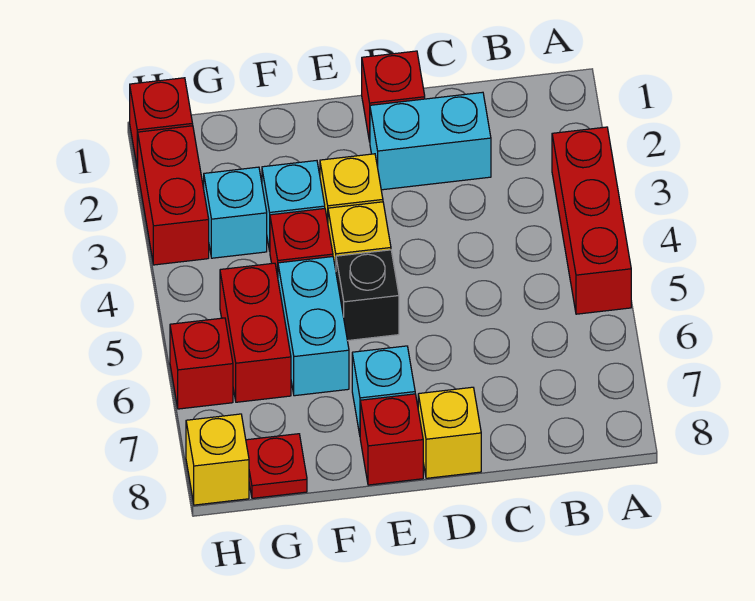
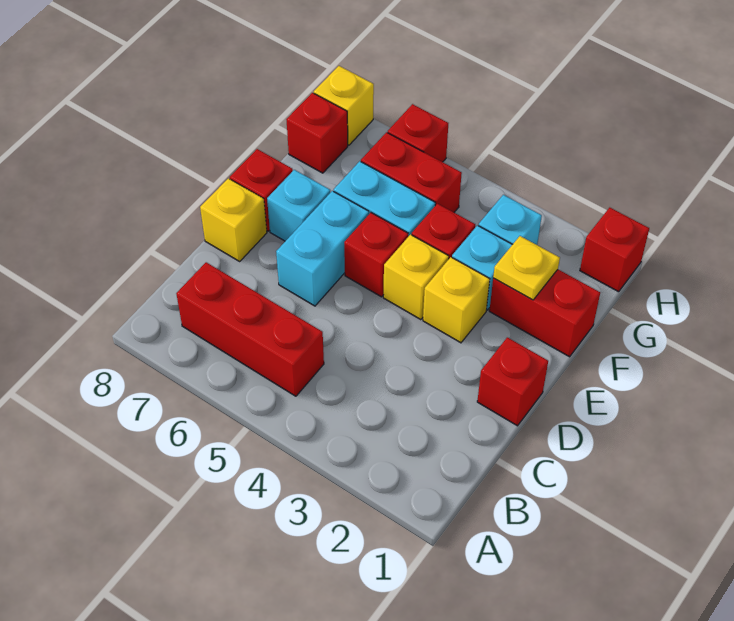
red 1x3 brick [552,127,631,314] -> red 1x3 brick moved to [176,262,324,396]
cyan 1x2 brick [370,92,491,190] -> cyan 1x2 brick moved to [276,191,369,306]
black 1x1 brick [336,250,399,341] -> red 1x1 brick [344,213,408,297]
none -> yellow 1x1 plate [493,236,560,300]
red 1x1 plate [246,434,307,498] -> red 1x1 brick [286,93,348,173]
red 1x2 brick [138,126,209,265] -> red 1x2 brick moved to [489,270,600,357]

